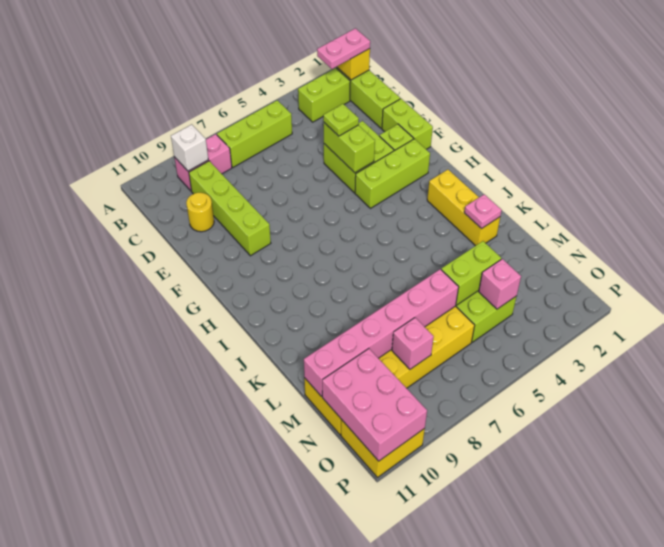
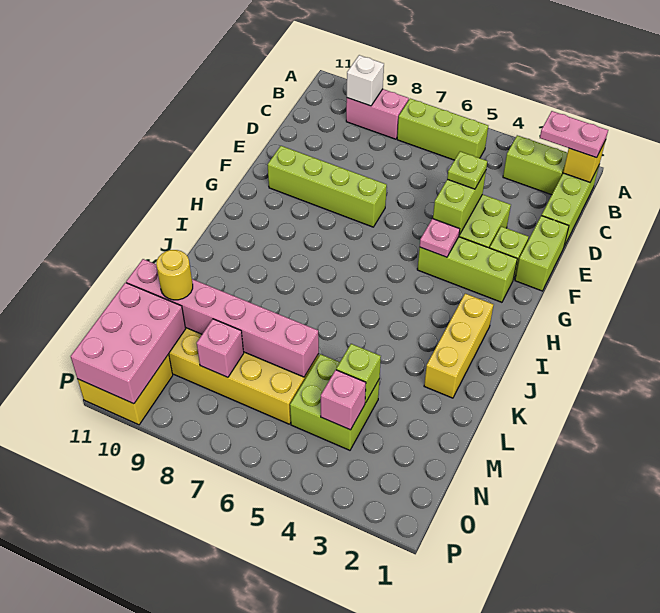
lime 1x4 brick [189,161,271,256] -> lime 1x4 brick turned to [268,146,387,227]
yellow 1x1 round brick [186,193,214,232] -> yellow 1x1 round brick moved to [156,250,193,300]
pink 1x1 plate [464,194,502,229] -> pink 1x1 plate moved to [420,219,460,257]
lime 1x2 brick [441,241,501,305] -> lime 1x1 brick [336,344,381,403]

